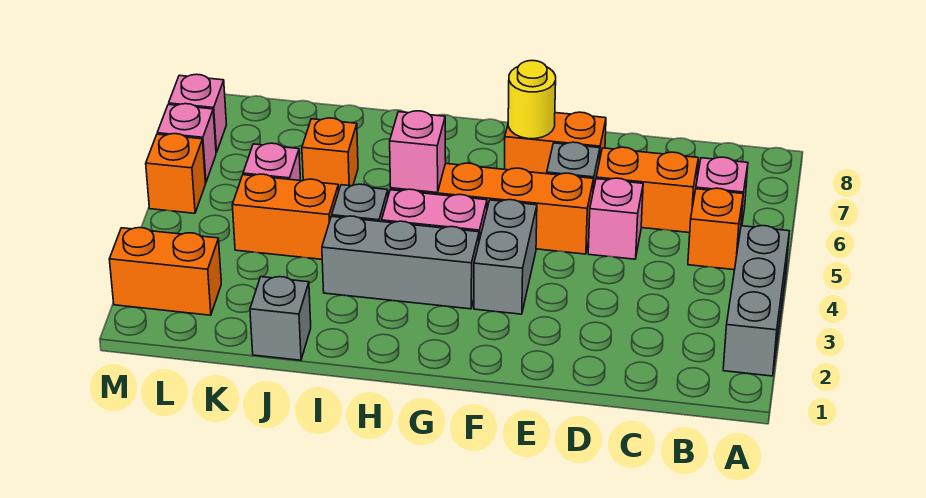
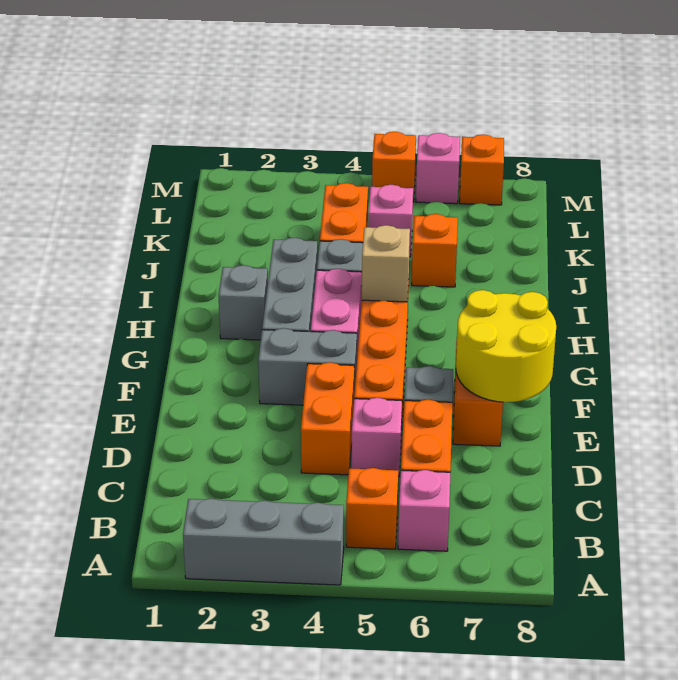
yellow 1x1 round brick [508,61,556,139] -> yellow 2x2 round brick [456,290,556,402]
pink 1x1 brick [390,111,446,193] -> tan 1x1 brick [362,225,410,302]
grey 1x1 brick [250,277,311,360] -> grey 1x1 brick moved to [219,265,268,340]
orange 1x2 brick [109,228,221,315] -> orange 1x2 brick moved to [301,362,354,475]
pink 1x1 brick [169,74,226,153] -> orange 1x1 brick [460,134,504,205]

